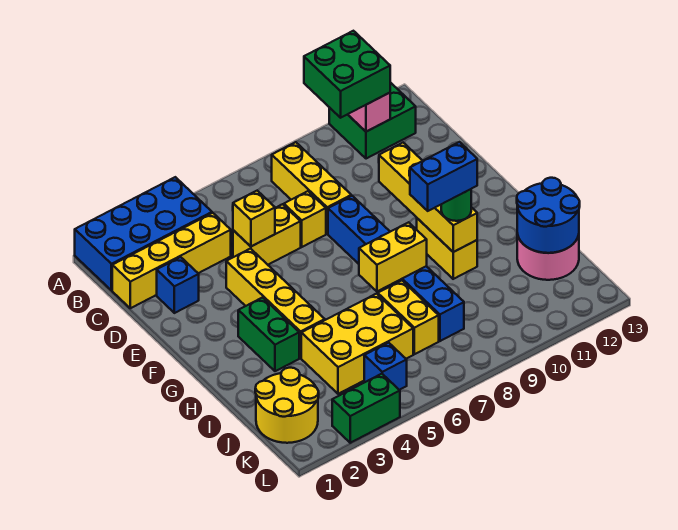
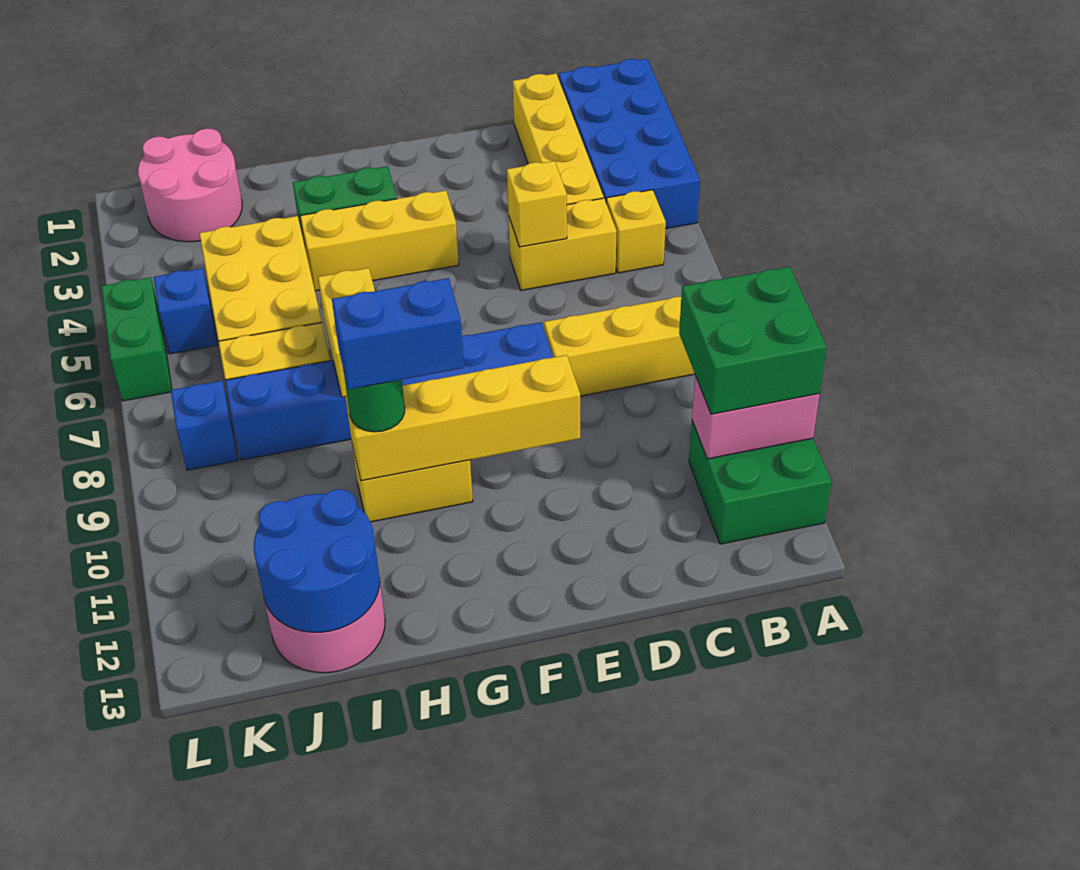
blue 1x1 brick [157,257,199,313] -> blue 1x1 brick moved to [171,381,238,470]
yellow 1x2 brick [233,204,301,265] -> yellow 1x2 brick turned to [509,198,617,290]
yellow 1x1 brick [284,191,326,247] -> yellow 1x1 brick moved to [606,190,666,273]
yellow 1x4 brick [226,249,325,358] -> yellow 1x3 brick [300,191,459,291]
blue 1x2 brick [410,142,477,211] -> blue 1x2 brick turned to [332,278,464,389]
yellow 2x2 round brick [255,368,319,443] -> pink 2x2 round brick [138,128,242,242]
green 1x2 brick [332,374,400,443] -> green 1x2 brick moved to [101,277,172,401]

